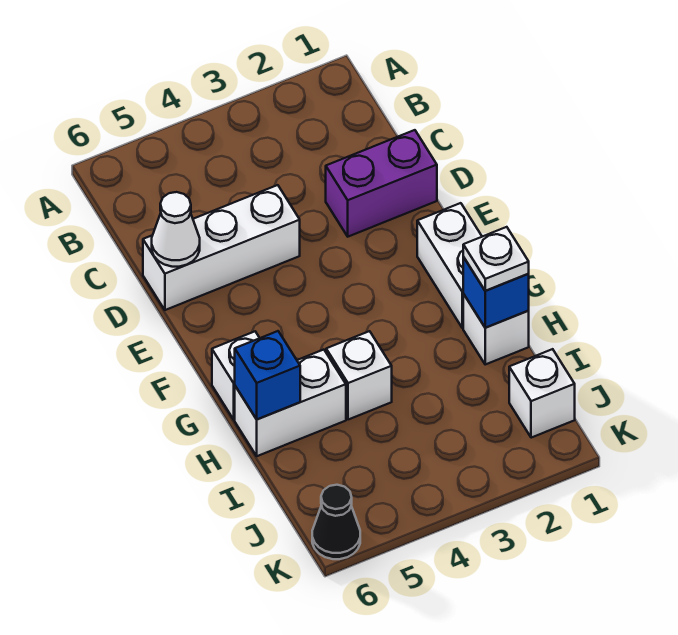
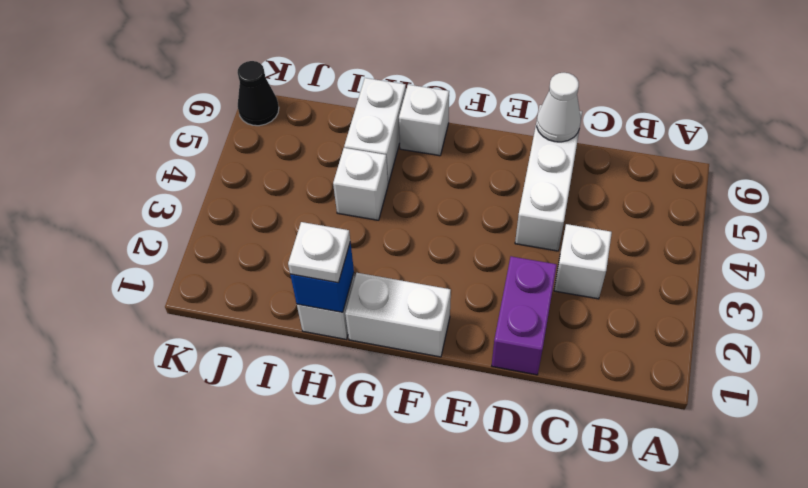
blue 1x1 brick [235,331,300,419] -> none
white 1x1 brick [509,349,575,438] -> white 1x1 brick moved to [554,224,612,299]

